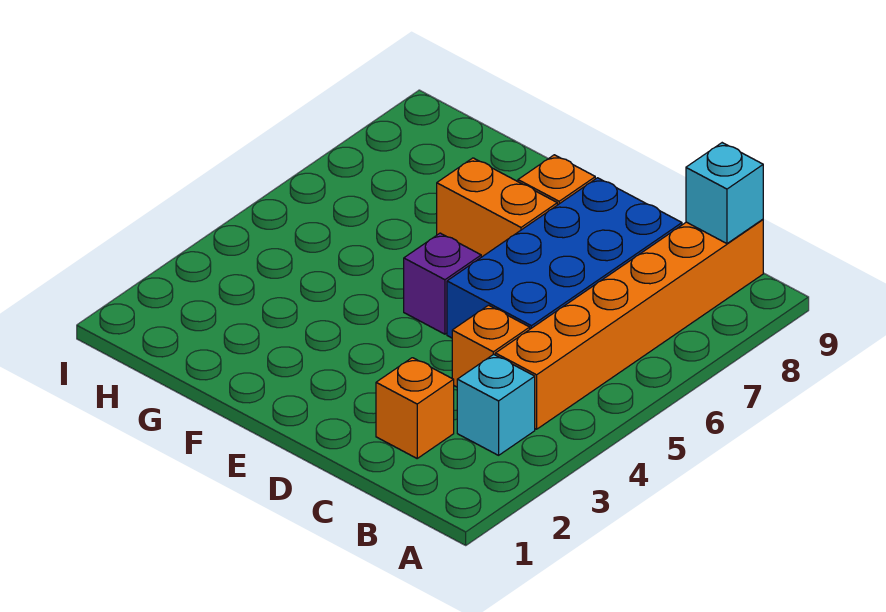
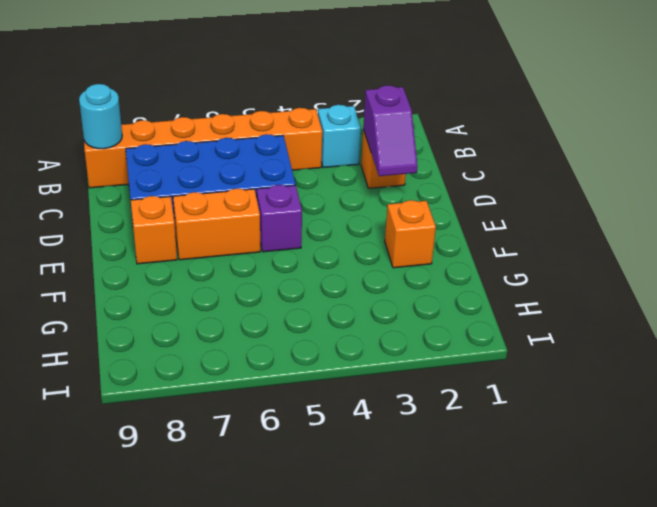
cyan 1x1 brick [686,143,763,243] -> cyan 1x1 round brick [79,84,122,149]
none -> purple 1x2 slope [363,85,418,176]
orange 1x1 brick [452,305,530,387] -> orange 1x1 brick moved to [385,200,436,268]
orange 1x2 brick [437,158,557,257] -> orange 1x2 brick turned to [173,189,260,260]

